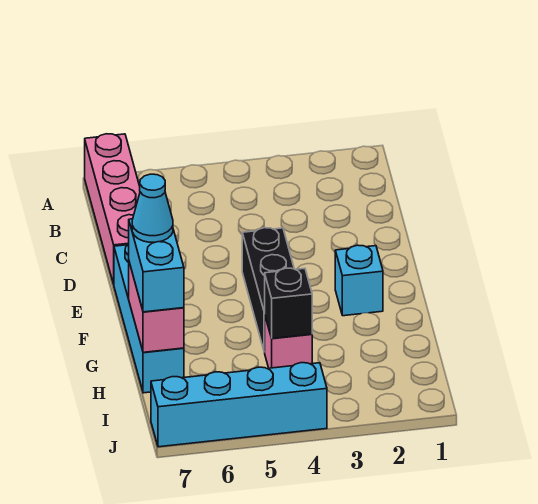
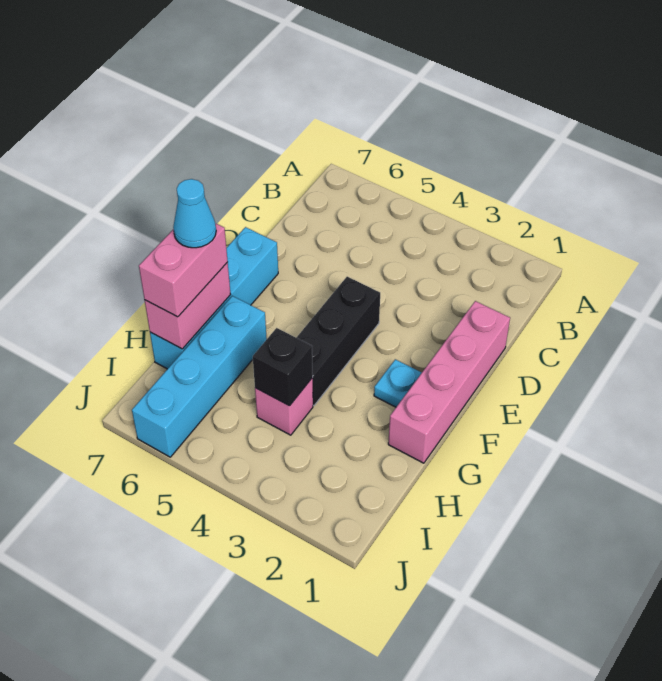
pink 1x4 brick [85,134,140,284] -> pink 1x4 brick moved to [388,301,510,463]
cyan 1x1 brick [335,245,383,316] -> cyan 1x1 plate [374,359,422,407]
cyan 1x2 brick [129,219,184,312] -> pink 1x2 brick [139,223,228,317]
cyan 1x4 brick [151,363,327,447] -> cyan 1x4 brick turned to [132,296,267,457]

